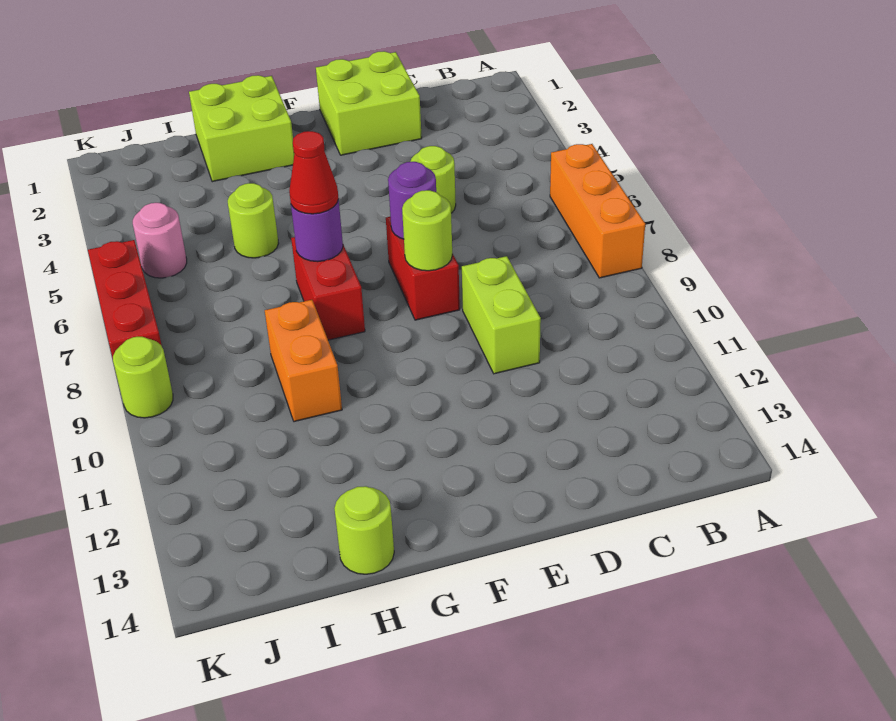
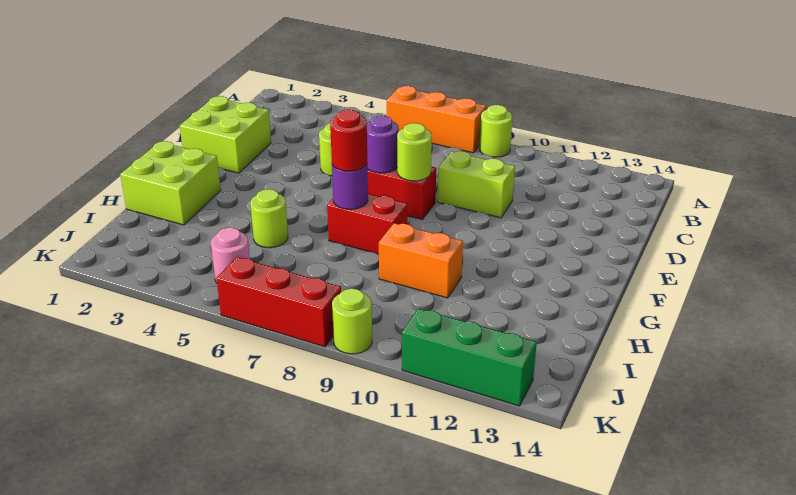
red 1x1 cone [289,131,339,214] -> red 1x1 round brick [330,110,367,171]
lime 1x1 round brick [334,486,394,574] -> lime 1x1 round brick moved to [480,105,512,157]
none -> green 1x3 brick [402,308,537,406]

